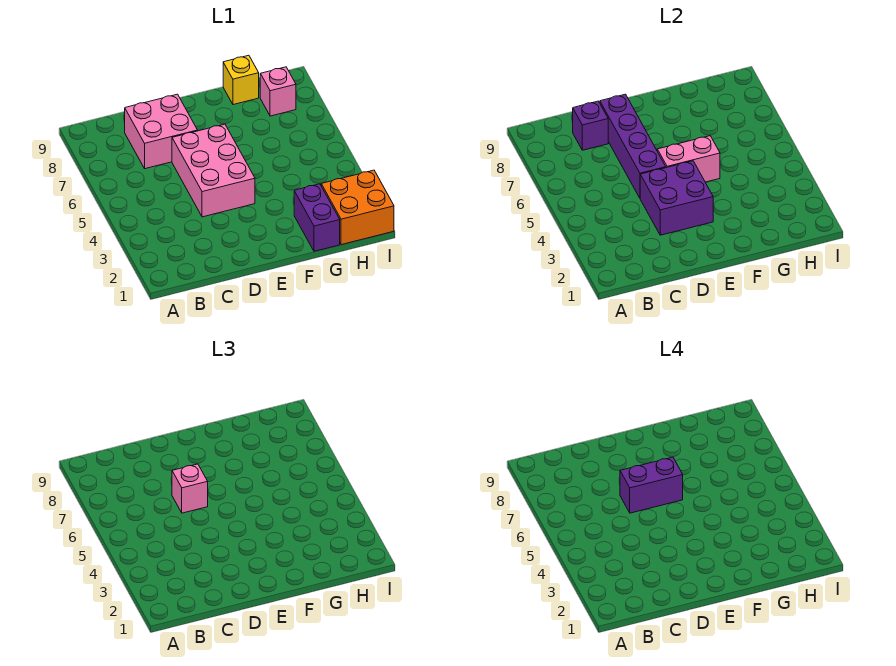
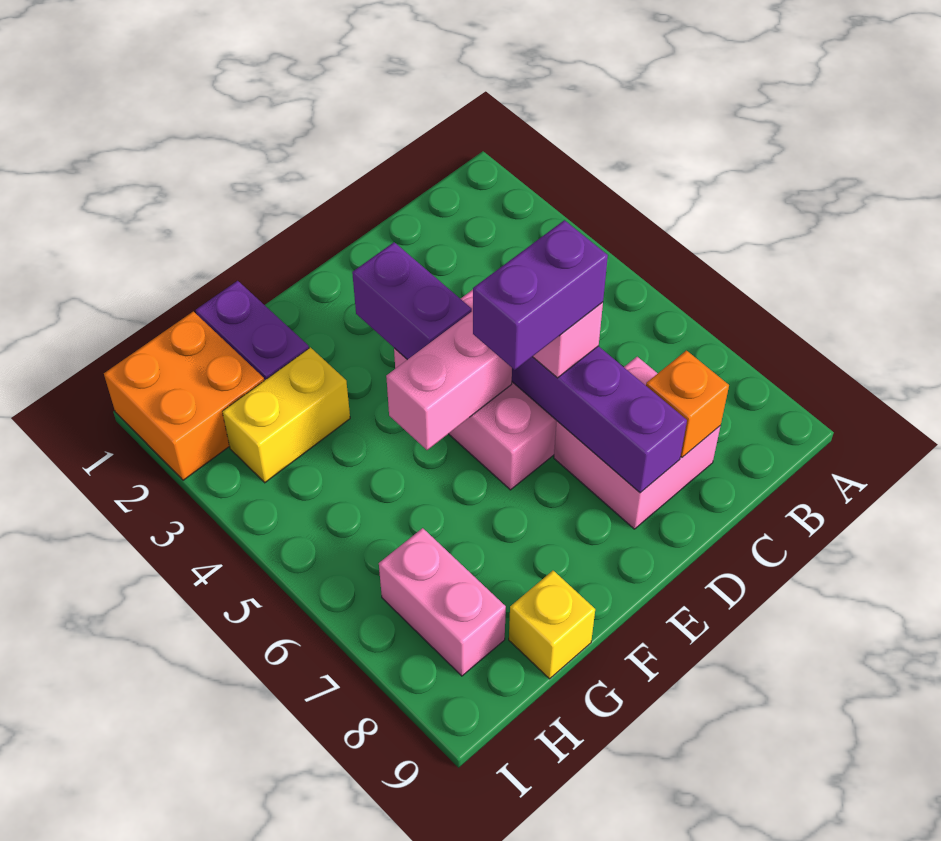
purple 1x1 brick [573,101,608,150] -> orange 1x1 brick [646,351,729,457]
purple 2x2 brick [640,161,713,235] -> purple 1x2 brick [352,242,472,360]
none -> yellow 1x2 brick [222,347,350,483]
pink 1x1 brick [260,67,296,116] -> pink 1x2 brick [379,528,506,676]

